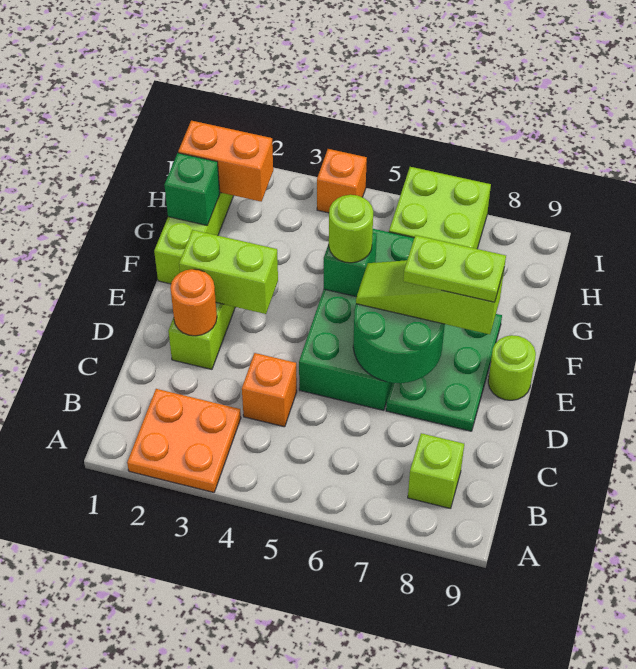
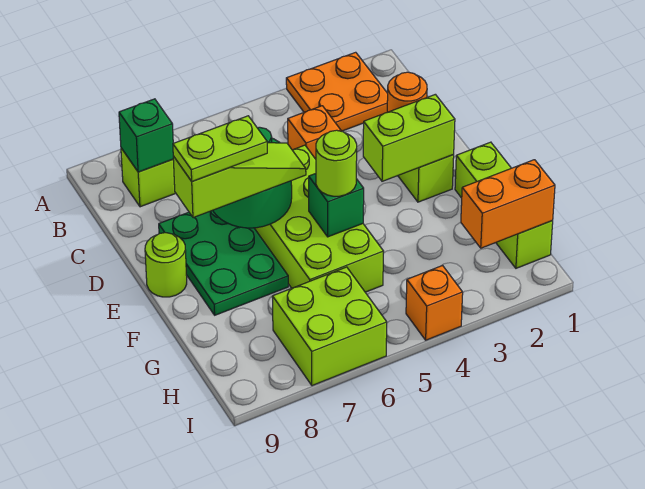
green 2x4 brick [299,229,414,410] -> lime 2x4 brick [255,145,384,292]
green 1x1 brick [164,153,220,225] -> green 1x1 brick moved to [119,99,173,172]

